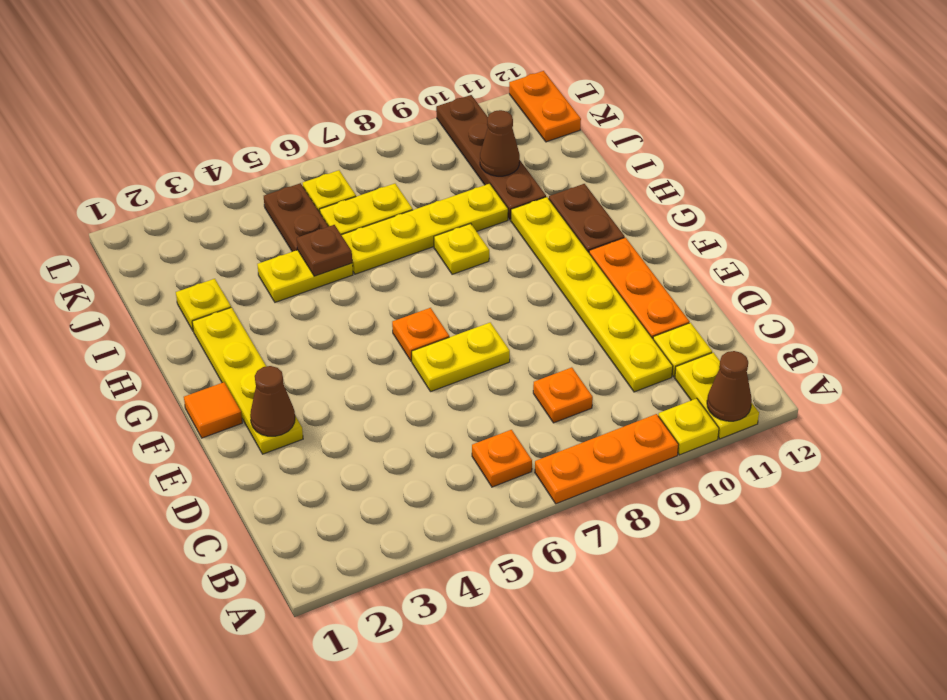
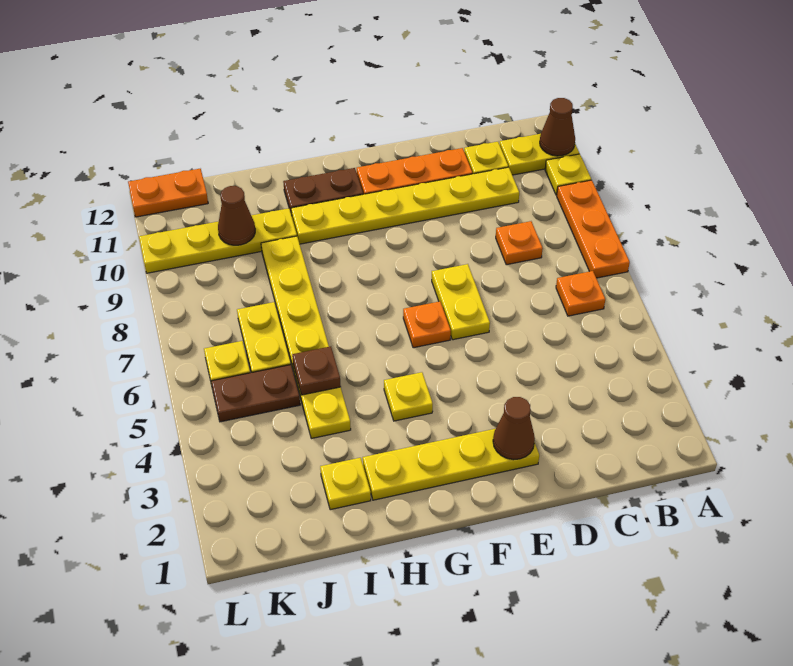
orange 1x1 tile [184,382,242,438] -> none
yellow 1x1 plate [434,224,489,274] -> yellow 1x1 plate moved to [384,372,433,421]
brown 1x4 plate [436,95,546,220] -> yellow 1x4 plate [139,208,297,273]

